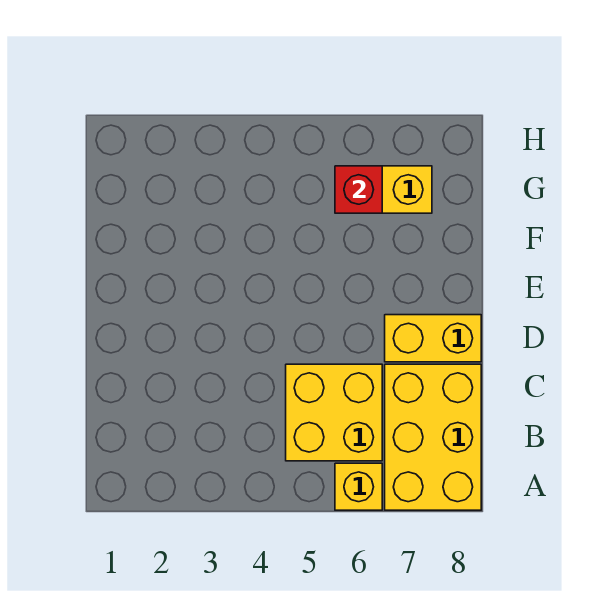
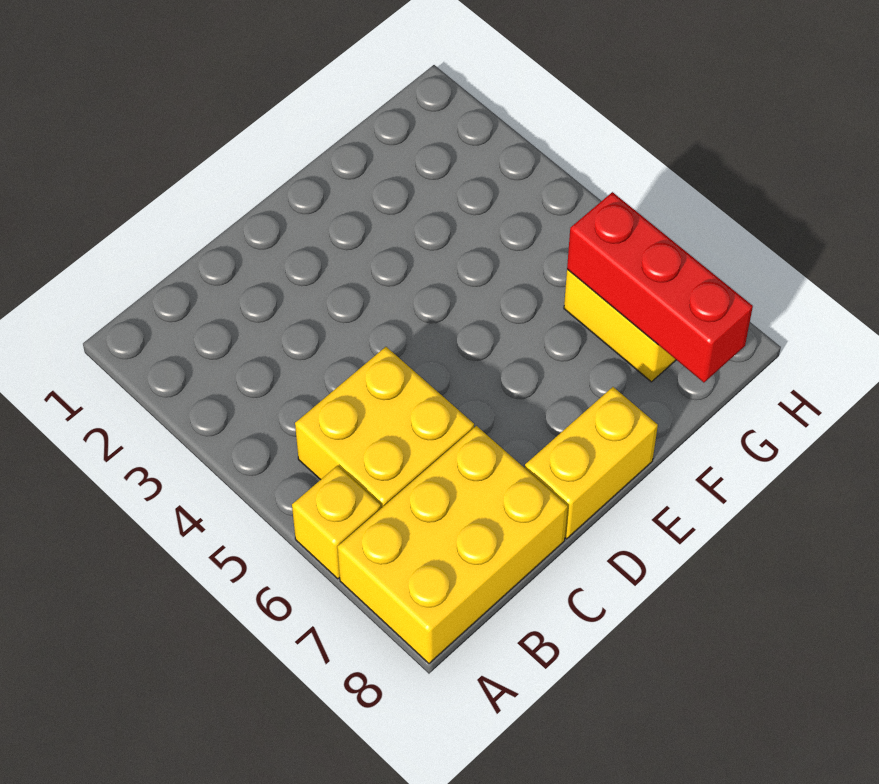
yellow 1x2 brick [385,315,481,362] -> yellow 1x2 brick turned to [525,387,658,539]
red 1x1 brick [335,166,382,213] -> red 1x3 brick [567,192,753,382]

